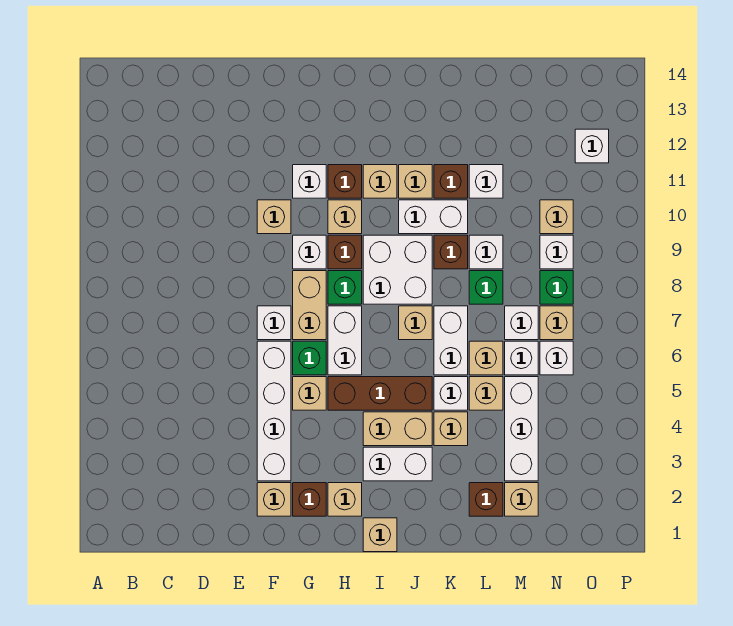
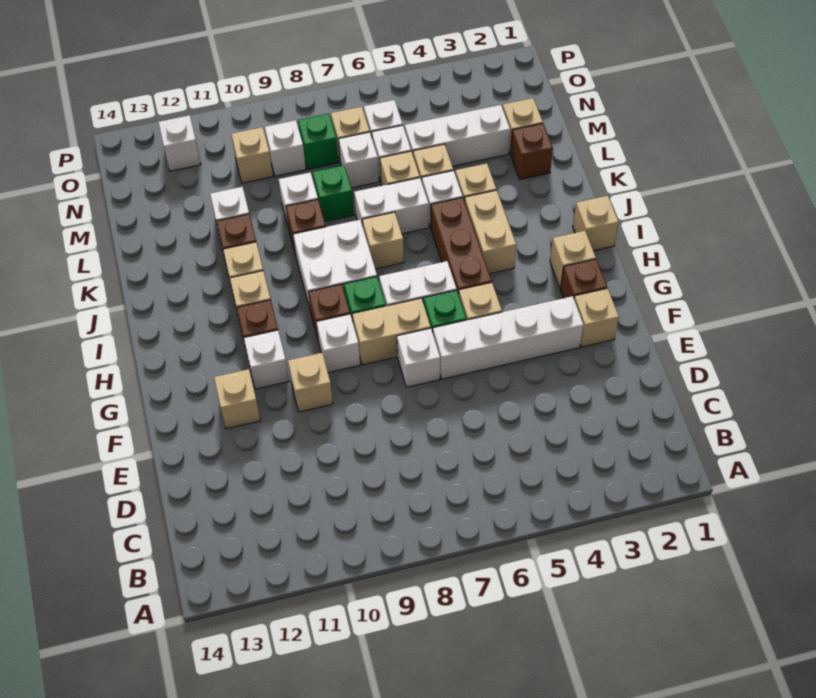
tan 1x1 brick [328,200,362,234] -> tan 1x1 brick moved to [214,369,261,429]
white 1x2 brick [363,447,432,481] -> none
white 1x2 brick [399,200,468,234] -> none

